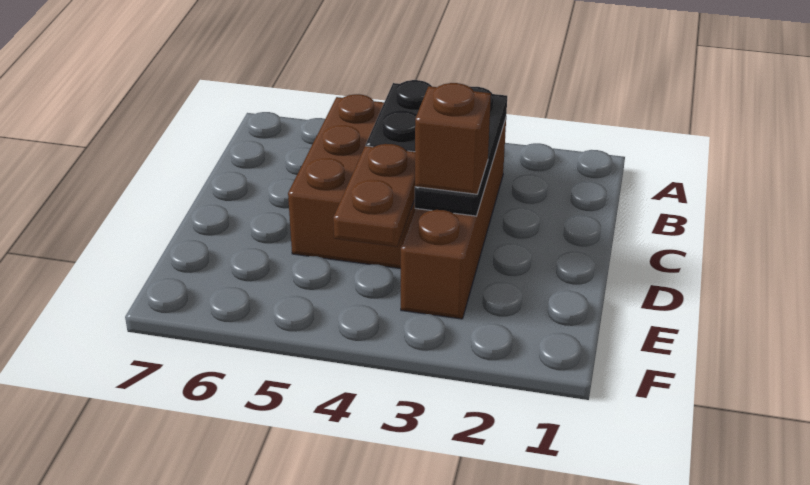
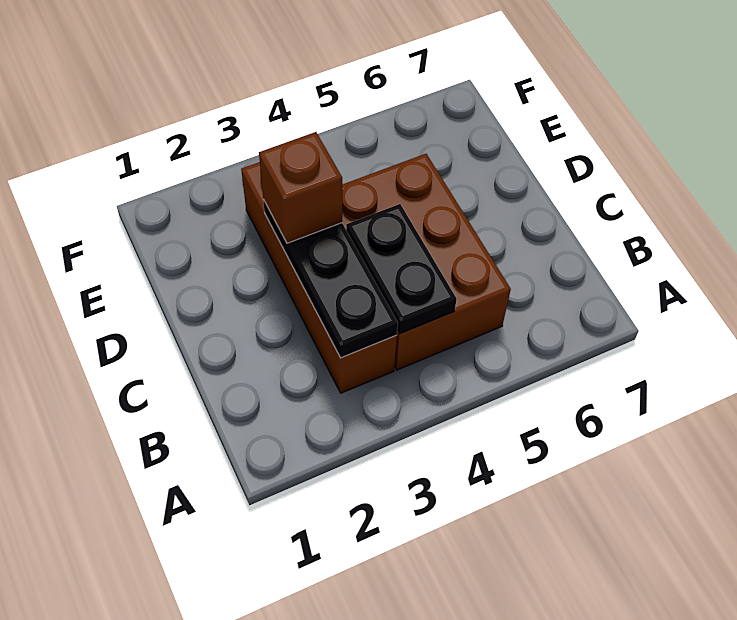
brown 1x2 plate [333,144,415,247] -> none

